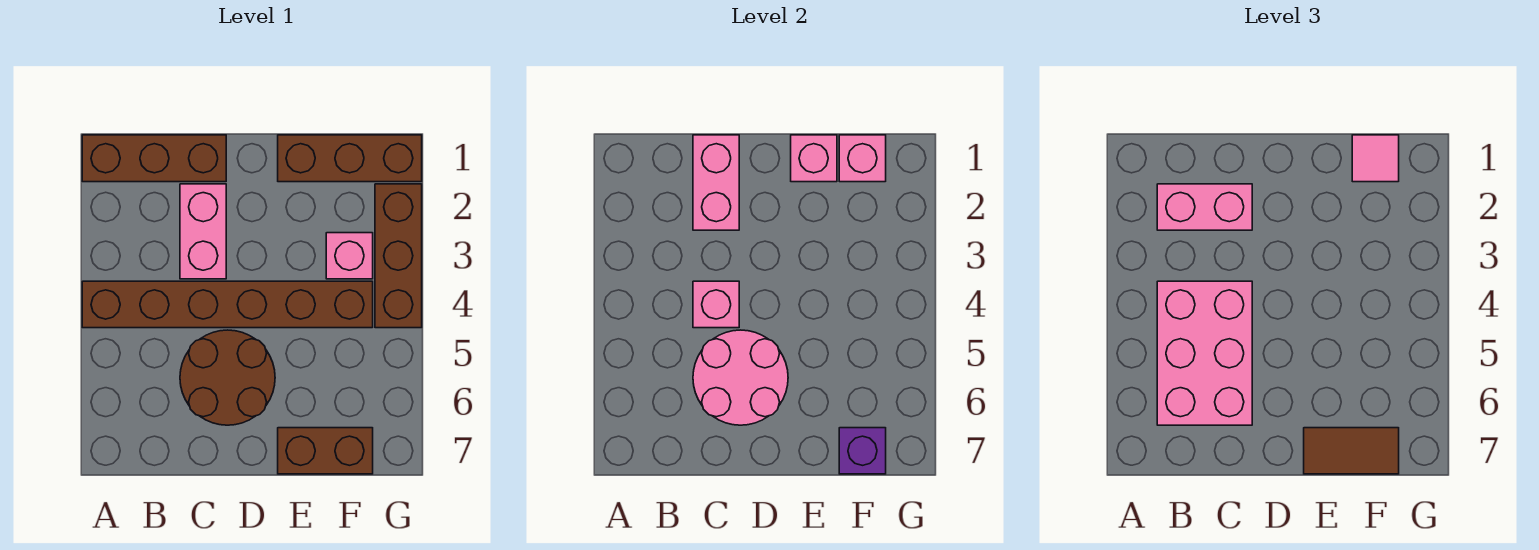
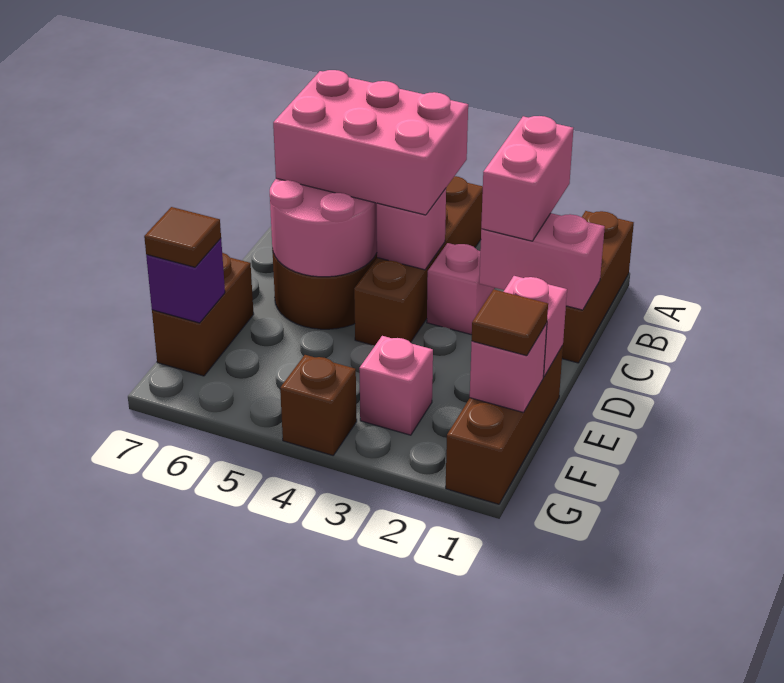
brown 1x6 brick [82,281,373,328] -> brown 1x4 brick [354,176,483,346]
pink 1x2 brick [180,184,226,279] -> pink 1x1 brick [427,243,494,335]
brown 1x2 tile [1304,428,1399,474] -> brown 1x1 tile [144,207,221,267]
pink 1x1 tile [1352,135,1399,182] -> brown 1x1 tile [472,289,548,356]
brown 1x3 brick [375,184,422,328] -> brown 1x1 brick [280,355,357,455]

